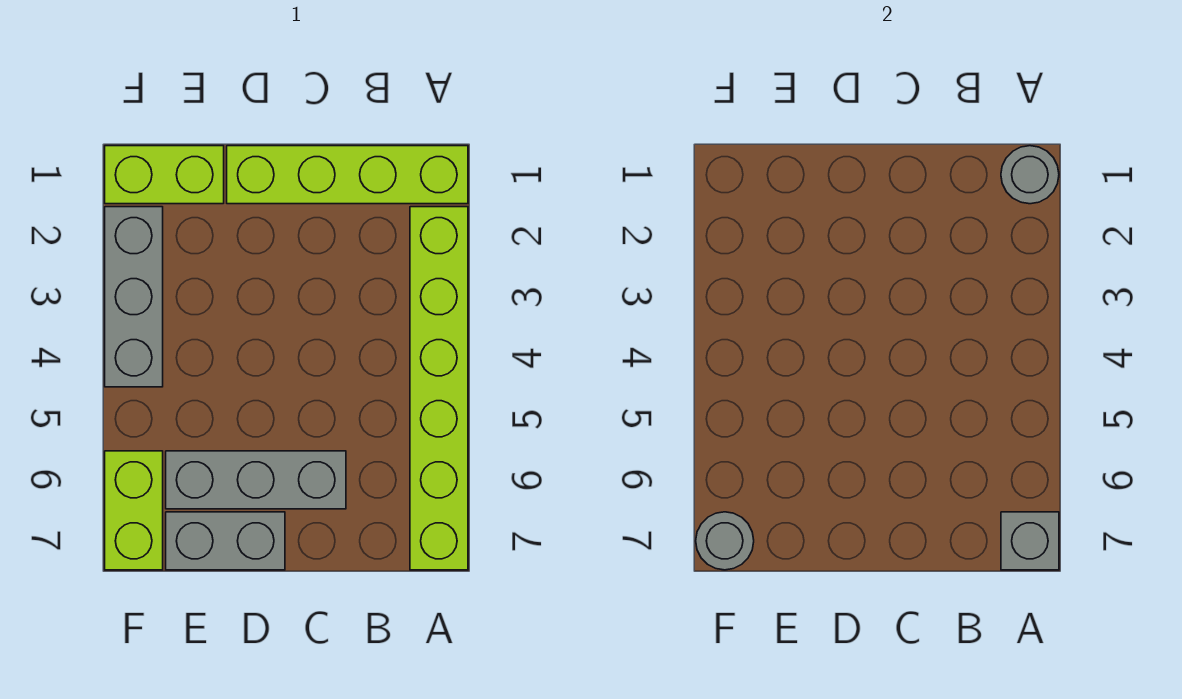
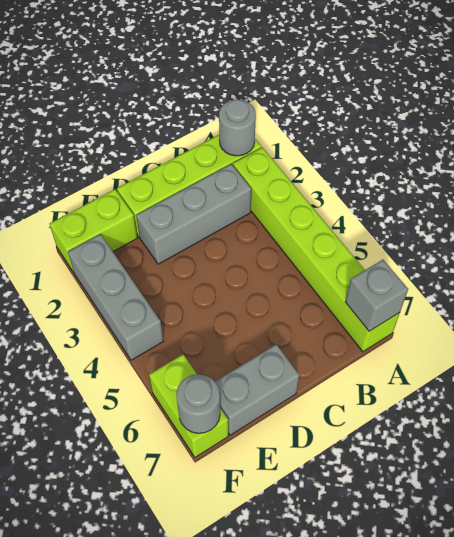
grey 1x3 brick [166,451,346,509] -> grey 1x3 brick moved to [136,164,251,264]

